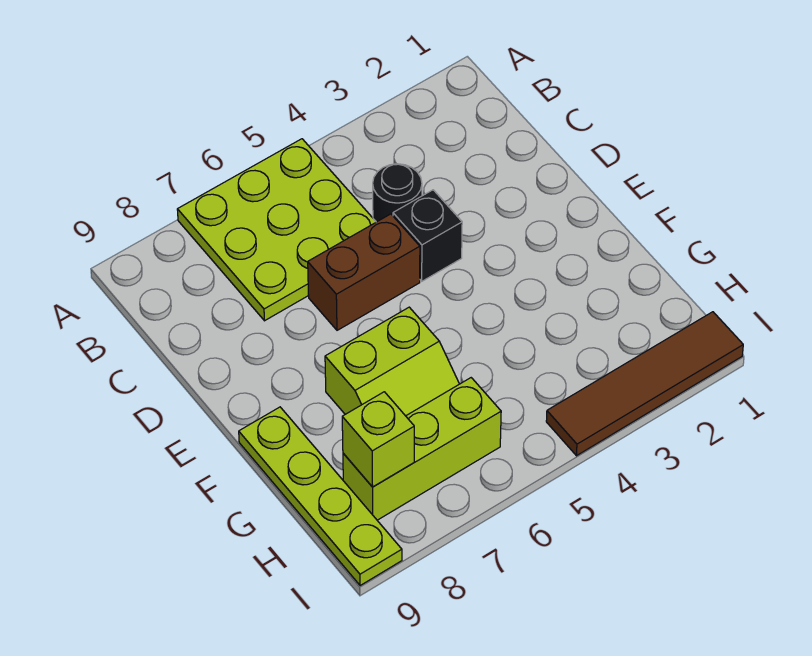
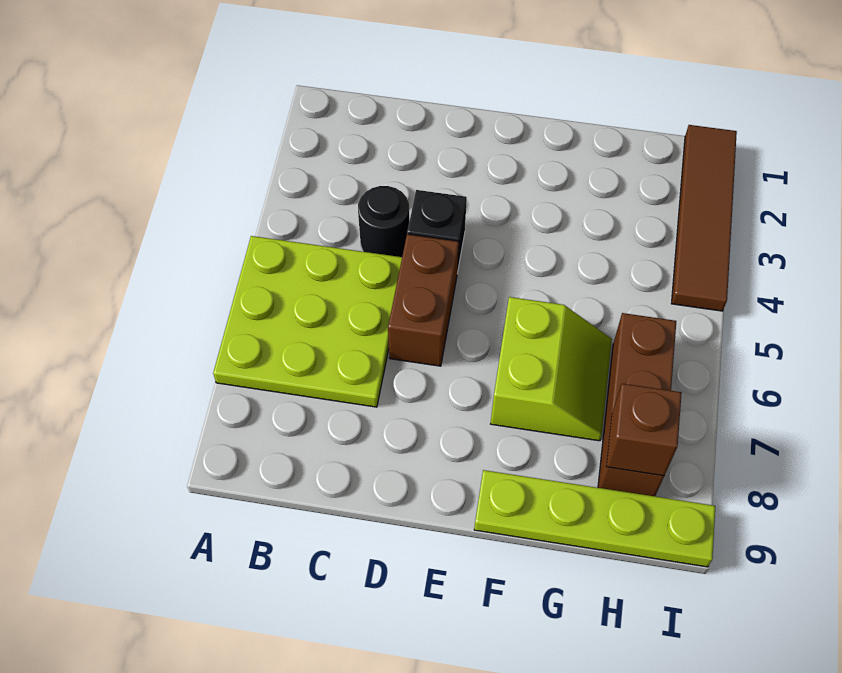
lime 1x3 brick [343,378,501,520] -> brown 1x3 brick [598,313,676,496]
lime 1x1 brick [342,392,414,487] -> brown 1x1 brick [606,384,682,476]

